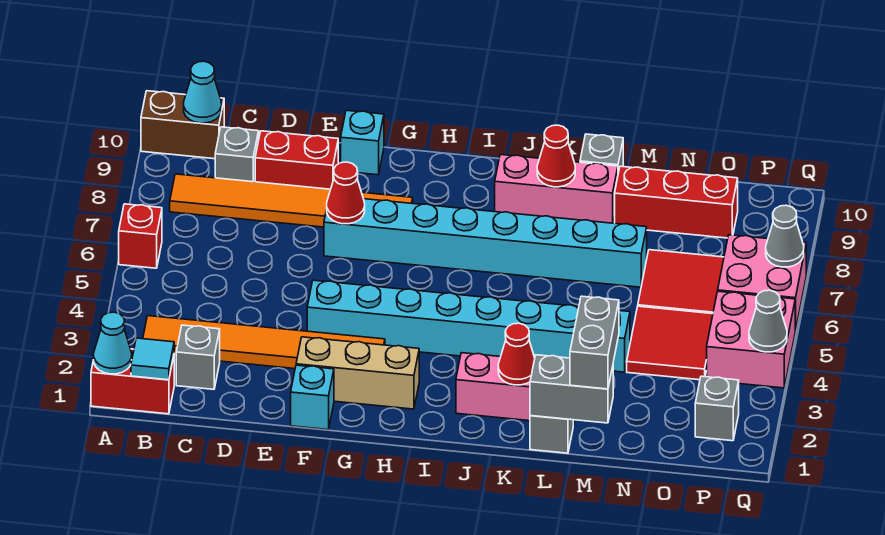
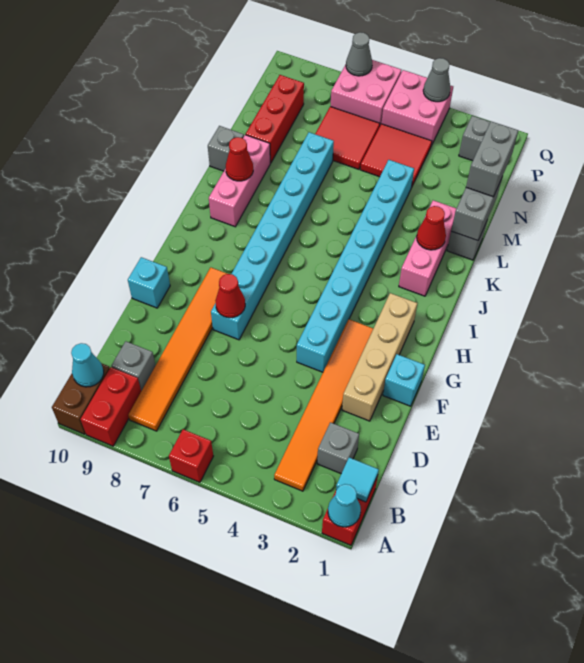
red 1x2 brick [255,131,338,189] -> red 1x2 brick moved to [81,367,141,446]
tan 1x3 brick [296,337,419,409] -> tan 1x4 brick [342,293,417,421]
grey 1x2 brick [570,296,619,389] -> grey 1x2 brick turned to [466,121,518,197]

